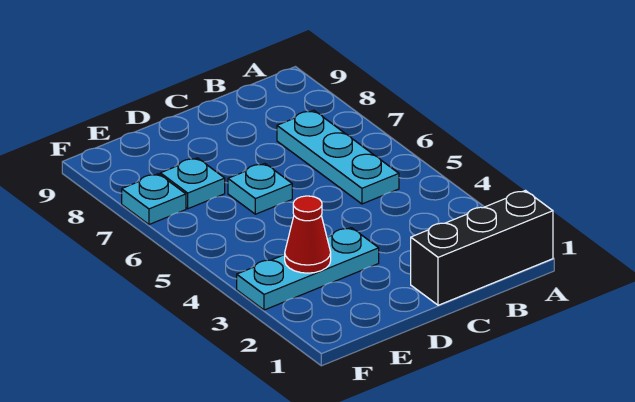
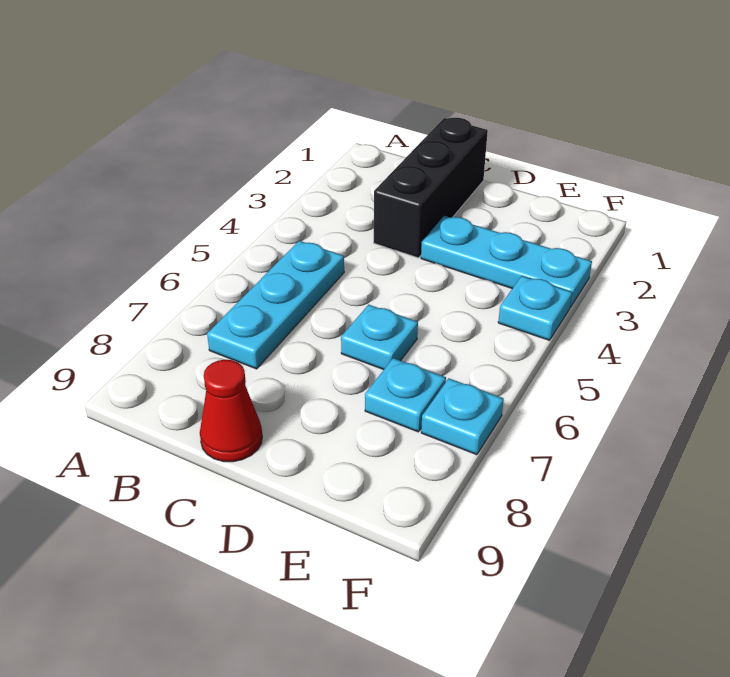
black 1x3 brick [411,191,553,305] -> black 1x3 brick turned to [374,117,488,258]
red 1x1 cone [284,196,331,273] -> red 1x1 cone moved to [200,360,262,462]
none -> cyan 1x1 plate [498,276,572,340]

